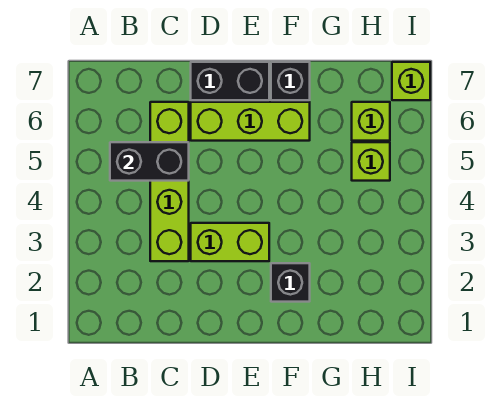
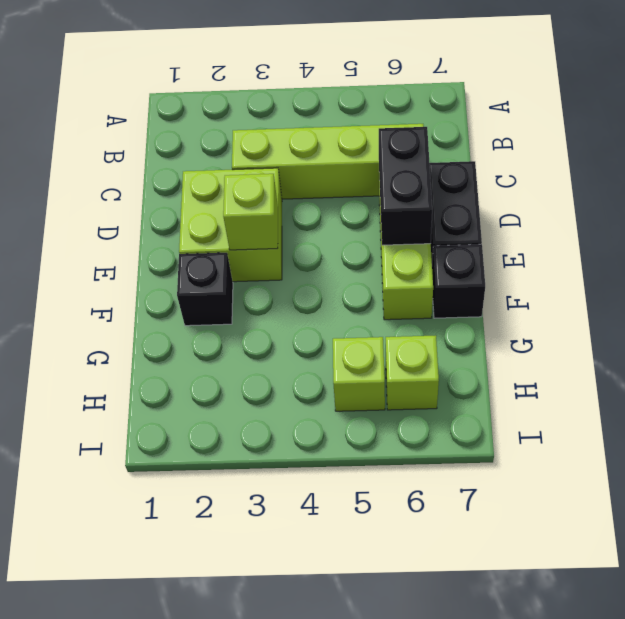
black 1x2 brick [110,142,189,181] -> black 1x2 brick moved to [379,127,432,245]
lime 1x2 brick [191,223,269,261] -> lime 2x2 brick [179,168,282,282]
lime 1x1 brick [392,62,430,100] -> lime 1x1 brick moved to [223,174,278,250]

